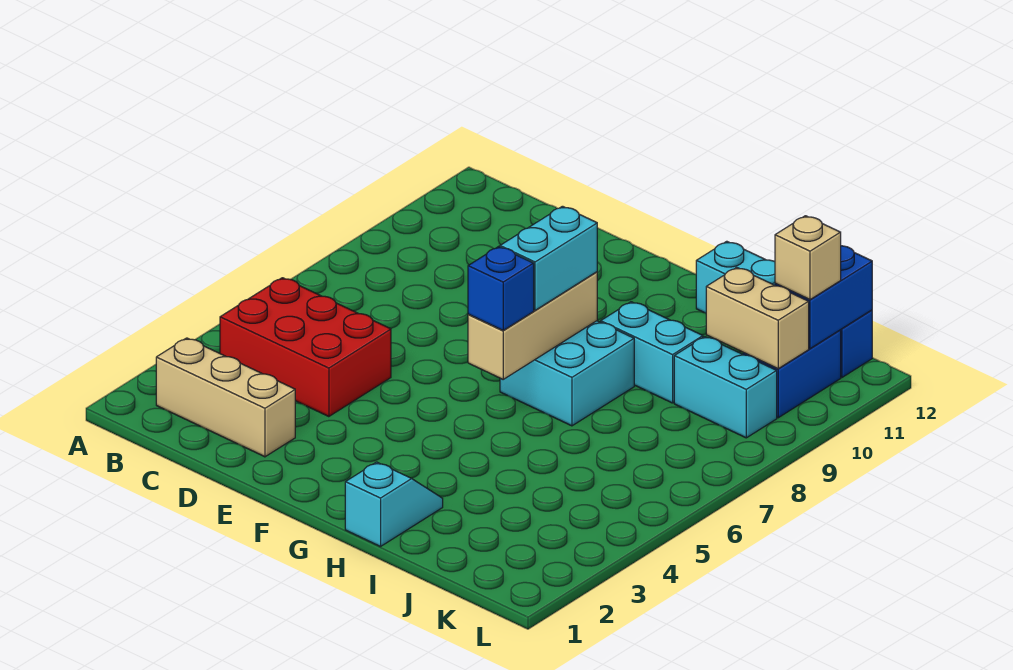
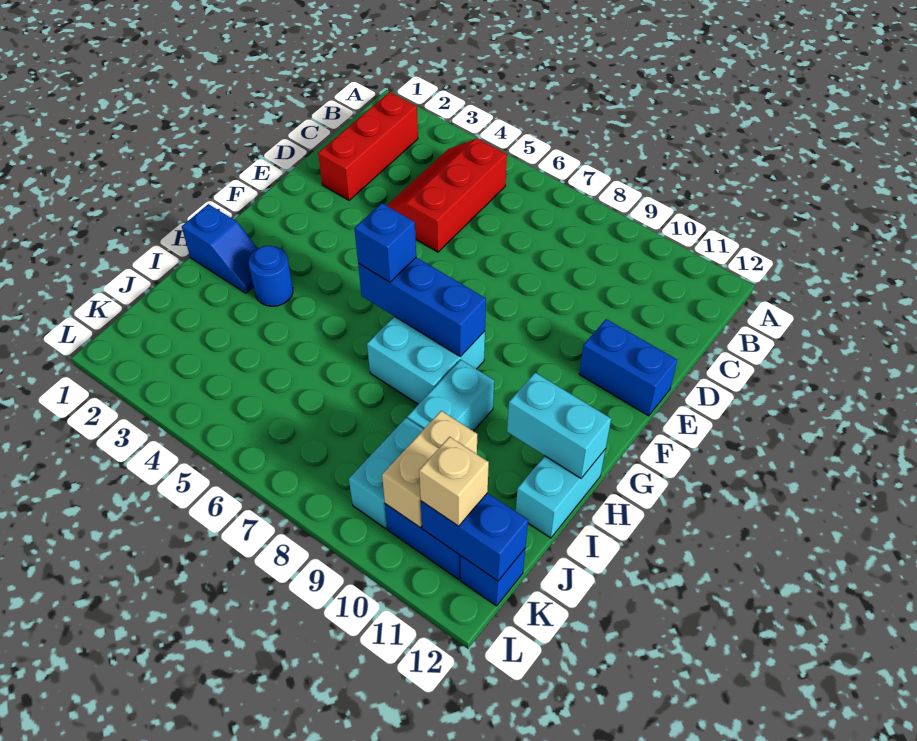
tan 1x3 brick [156,338,295,457] -> red 1x3 brick [318,92,418,200]
red 2x3 brick [220,278,391,417] -> red 2x3 slope [387,139,507,252]
none -> blue 1x2 brick [579,319,677,416]
tan 1x3 brick [468,272,597,379] -> blue 1x3 brick [358,257,486,357]
cyan 1x2 brick [500,206,597,310] -> cyan 1x2 brick moved to [507,373,611,478]
cyan 1x2 slope [345,462,443,547] -> blue 1x2 slope [182,204,258,293]
none -> blue 1x1 round brick [249,246,293,306]

